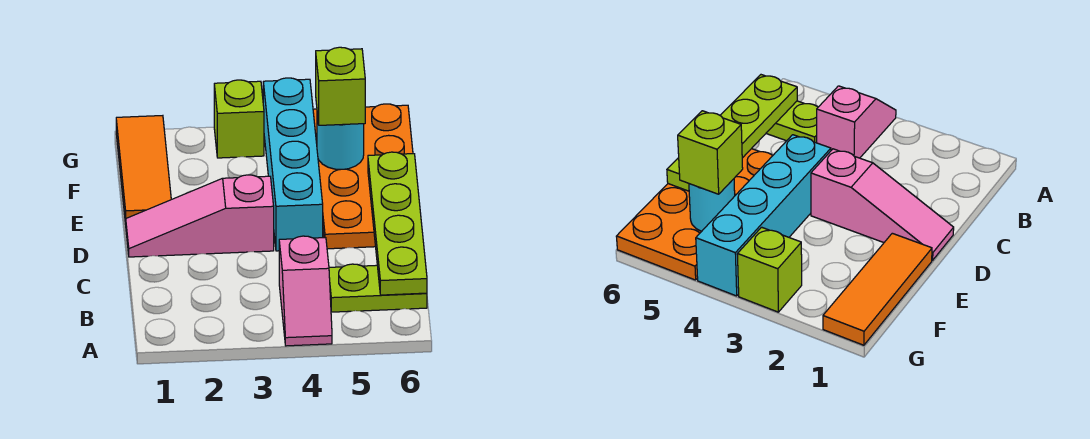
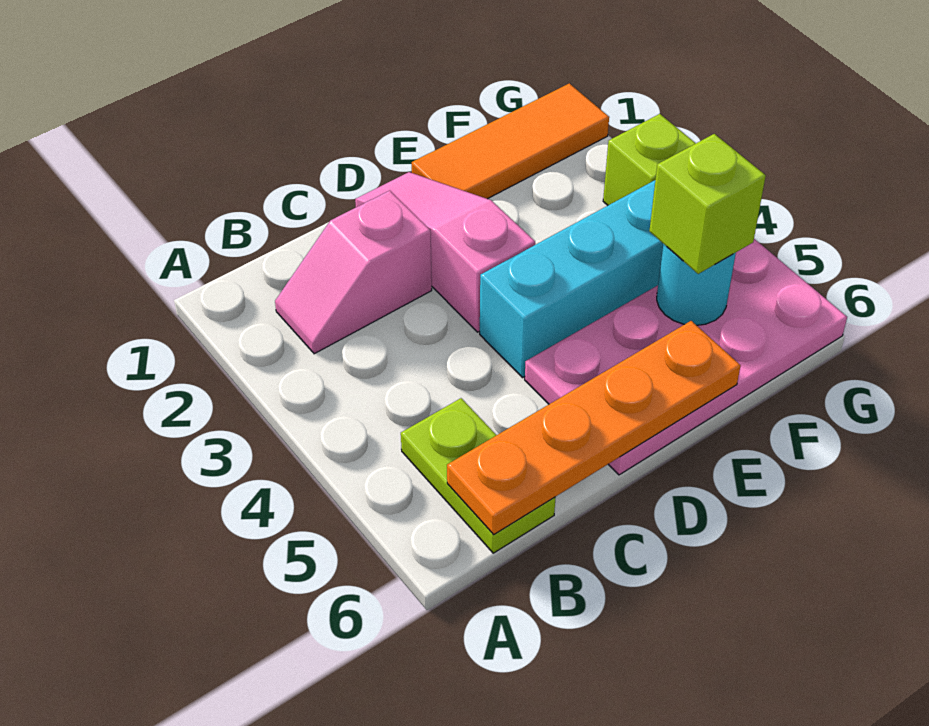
pink 1x2 slope [279,236,332,346] -> pink 1x2 slope moved to [275,191,432,354]
lime 1x4 plate [368,152,427,295] -> orange 1x4 plate [447,321,741,535]
orange 2x4 plate [313,104,413,249] -> pink 2x4 plate [525,239,847,475]

